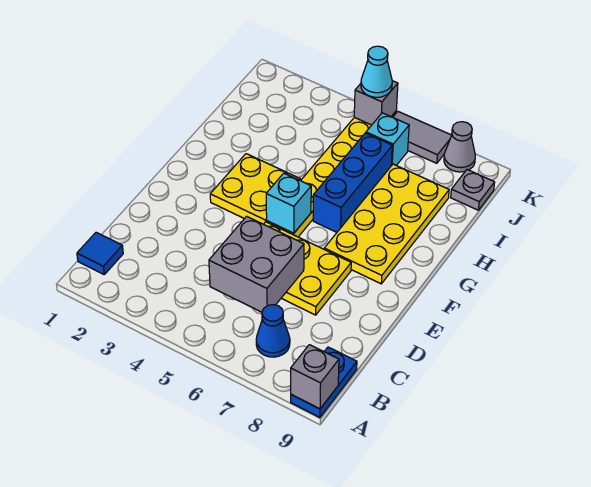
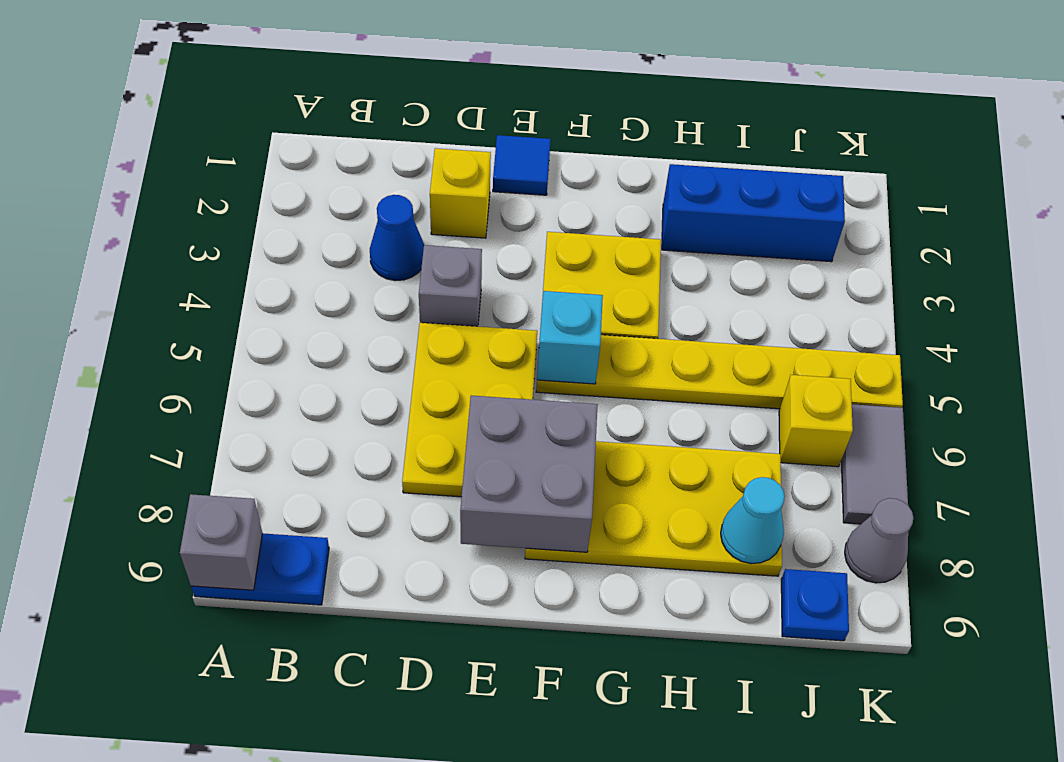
blue 1x1 tile [77,232,123,274] -> blue 1x1 tile moved to [493,135,551,195]
blue 1x1 cone [256,305,290,357] -> blue 1x1 cone moved to [370,195,424,281]
grey 2x2 brick [209,216,304,312] -> grey 2x2 brick moved to [460,396,598,552]
none -> yellow 1x1 brick [430,148,491,238]
blue 1x3 brick [313,133,392,232] -> blue 1x3 brick moved to [662,164,845,262]
cyan 1x1 brick [366,113,409,166] -> yellow 1x1 brick [779,375,853,467]
grey 1x1 plate [451,170,495,210] -> blue 1x1 plate [781,569,849,641]
grey 1x1 brick [354,81,398,125] -> grey 1x1 brick moved to [419,245,482,326]
cyan 1x1 cone [361,46,392,97] -> cyan 1x1 cone moved to [721,477,785,564]

